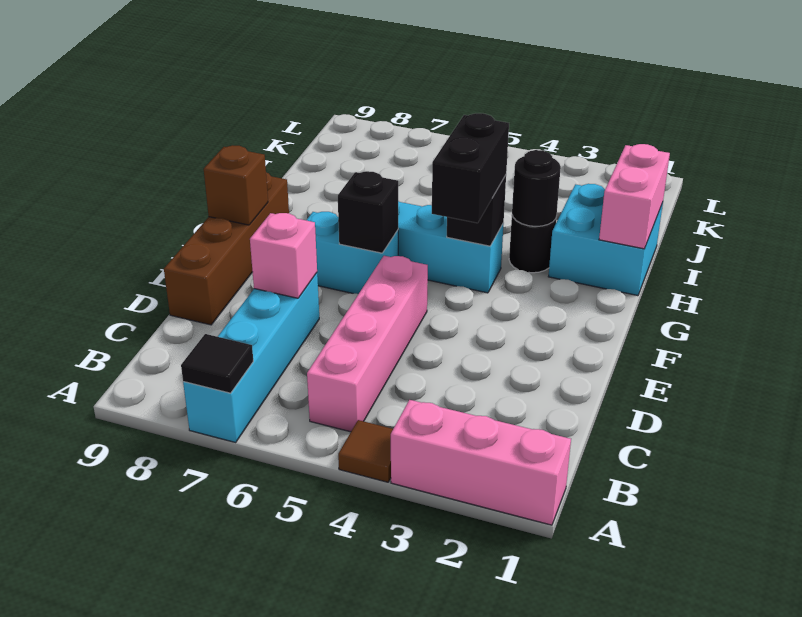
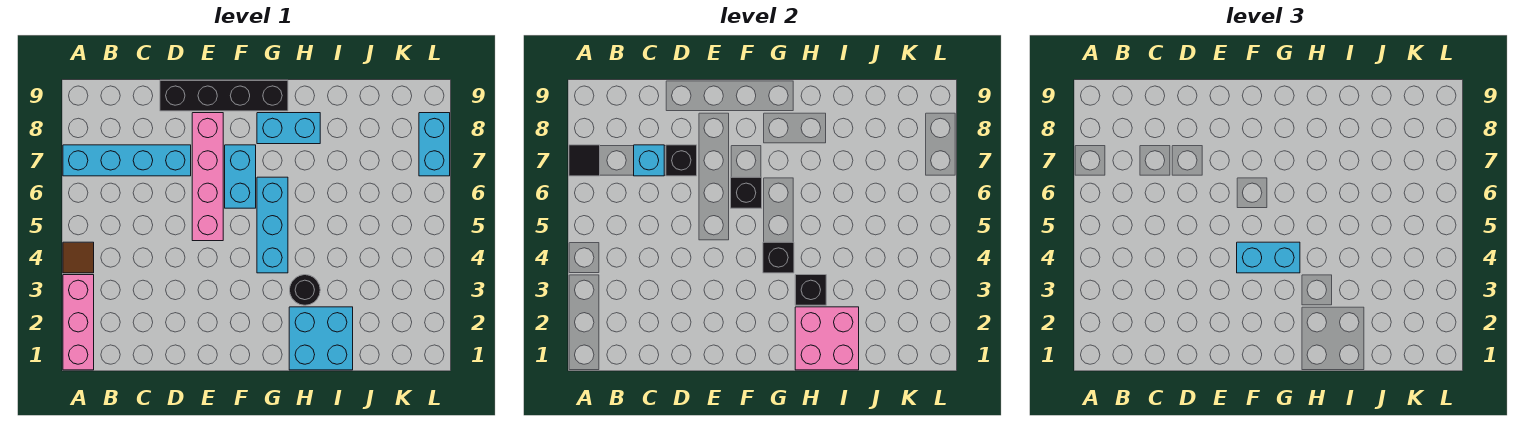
pink 1x4 brick [307,256,428,432] -> pink 1x4 brick turned to [192,113,223,241]
none -> cyan 1x1 brick [634,145,664,176]
pink 1x1 brick [250,213,317,298] -> black 1x1 brick [666,145,697,176]
brown 1x4 brick [164,172,289,325] -> black 1x4 brick [160,80,288,111]
black 1x2 brick [432,113,509,223] -> cyan 1x2 brick [1237,242,1300,273]
brown 1x1 brick [204,145,268,225] -> none
none -> cyan 1x2 brick [257,113,320,144]
pink 1x2 brick [599,144,670,249] -> pink 2x2 brick [795,307,859,370]
black 1x1 round brick [512,150,561,226] -> black 1x1 brick [795,275,826,305]
none -> cyan 1x2 brick [419,113,450,176]

